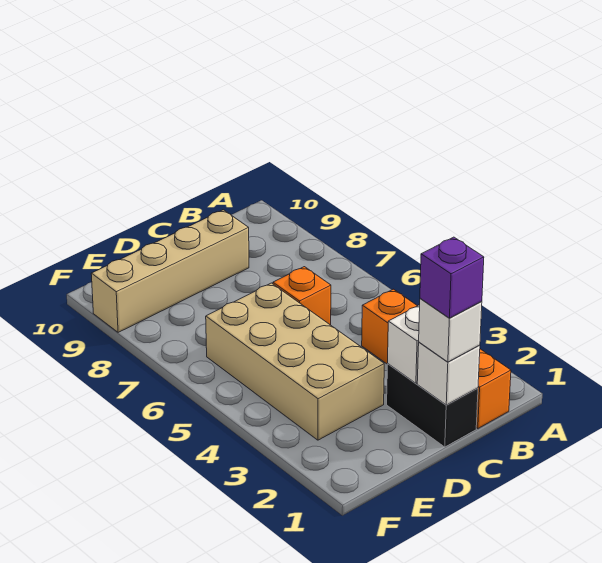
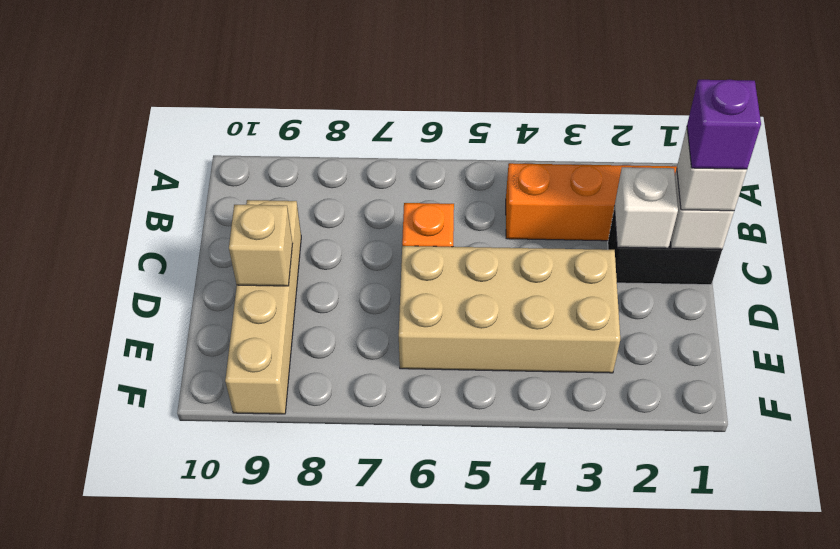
none -> tan 1x1 brick [229,205,293,286]

